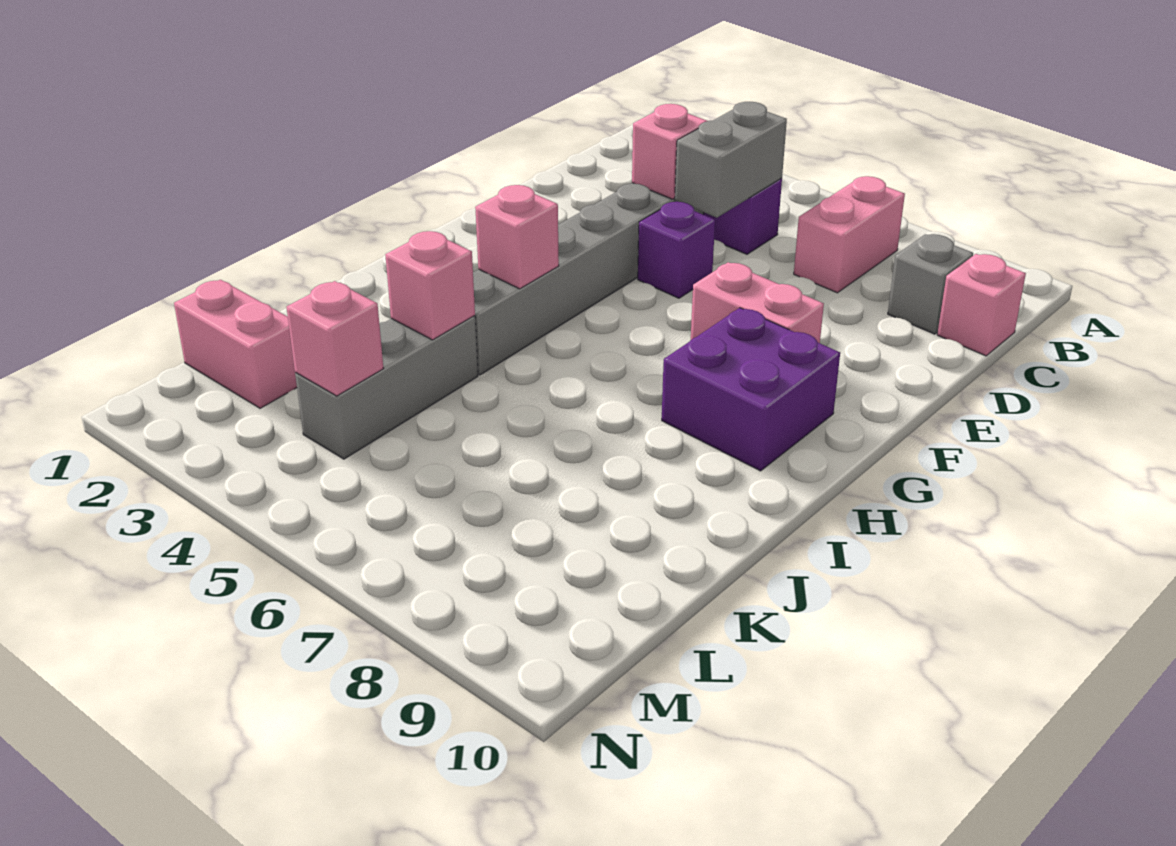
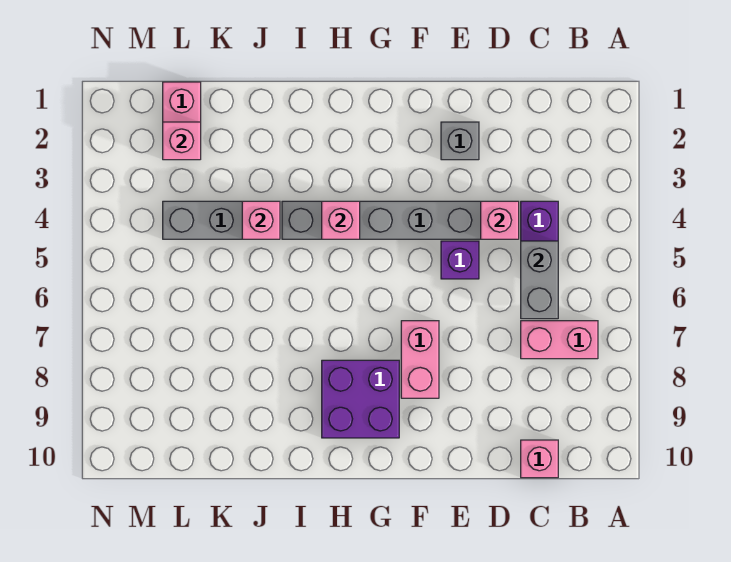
grey 1x2 brick [675,102,787,218] -> grey 1x2 brick turned to [521,241,558,319]
grey 1x1 brick [888,234,973,334] -> grey 1x1 brick moved to [441,122,479,160]
pink 1x1 brick [287,281,384,396] -> pink 1x1 brick moved to [163,122,201,160]

